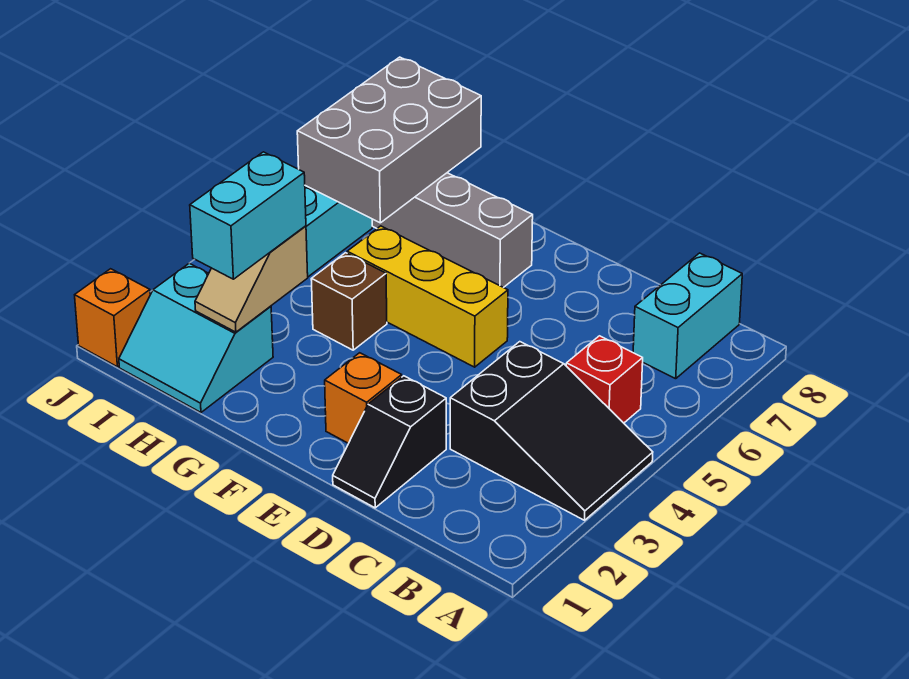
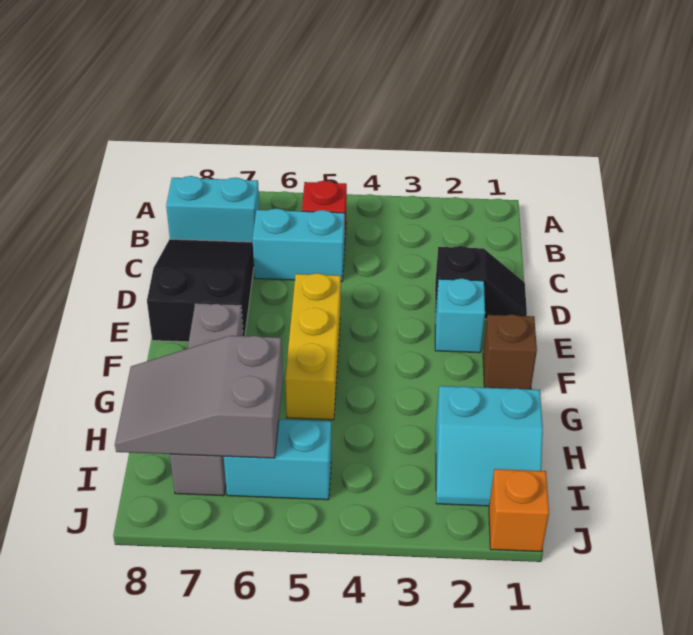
black 2x3 slope [450,342,653,520] -> black 2x3 slope moved to [147,239,254,342]
orange 1x1 brick [325,353,402,443] -> cyan 1x1 brick [435,278,485,353]
brown 1x1 brick [311,253,387,350] -> brown 1x1 brick moved to [483,314,537,389]
cyan 2x2 slope [119,263,273,412] -> cyan 2x2 slope turned to [436,386,543,506]
tan 1x2 slope [195,226,308,332] -> none
cyan 1x2 brick [190,152,306,279] -> cyan 1x2 brick moved to [253,209,345,282]
grey 2x3 brick [297,57,481,223] -> grey 2x3 slope [115,336,283,458]

